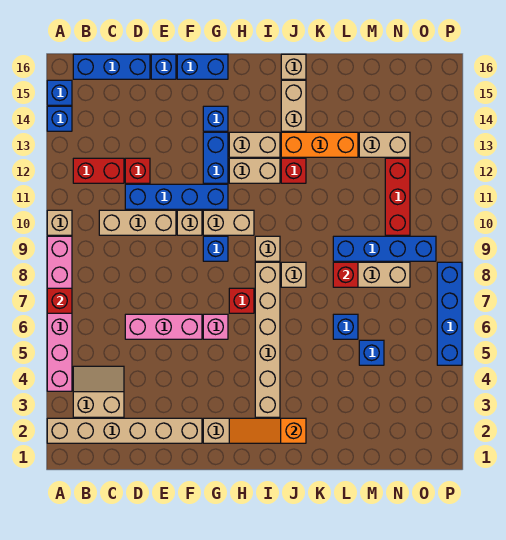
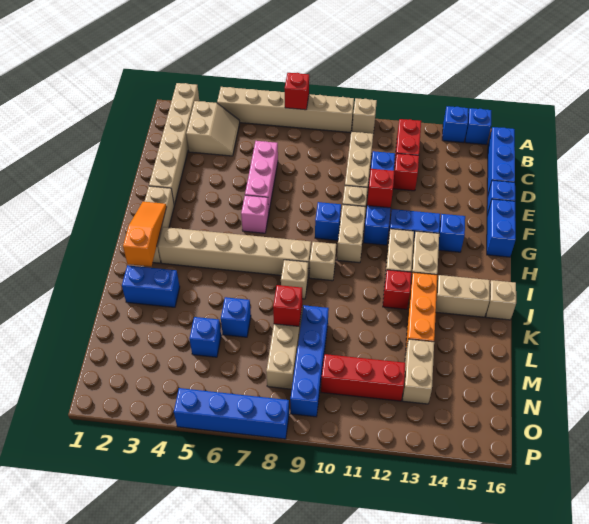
pink 1x6 brick [47,236,72,391] -> tan 1x6 brick [217,87,354,133]
red 1x1 brick [229,288,254,313] -> red 1x1 brick moved to [367,169,395,208]
none -> blue 1x2 brick [122,265,180,307]

